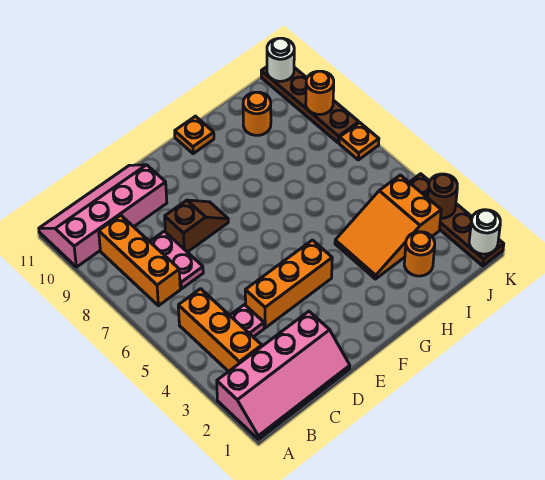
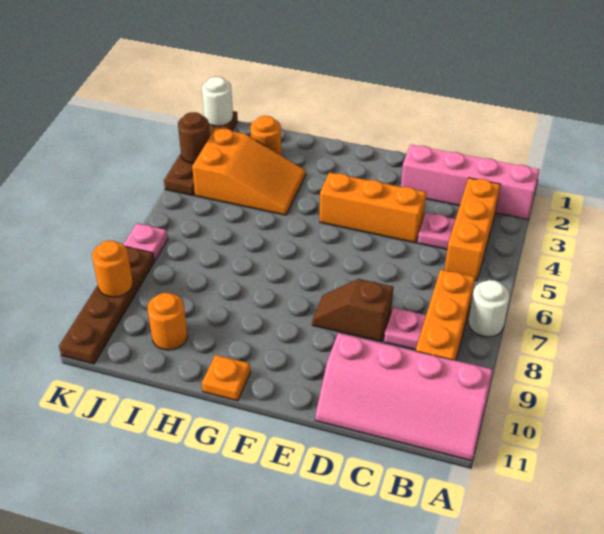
pink 1x2 plate [150,231,203,289] -> pink 1x1 plate [384,308,426,350]
orange 1x1 plate [339,123,379,160] -> pink 1x1 plate [123,223,168,261]
white 1x1 round brick [267,38,294,81] -> white 1x1 round brick moved to [468,280,510,337]

